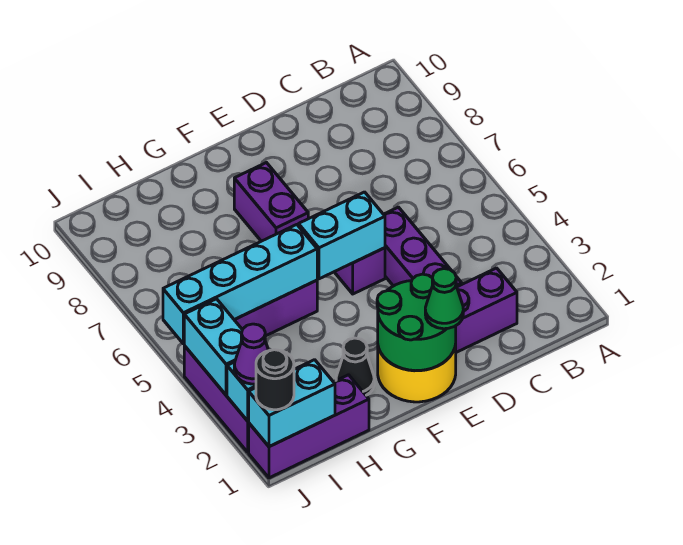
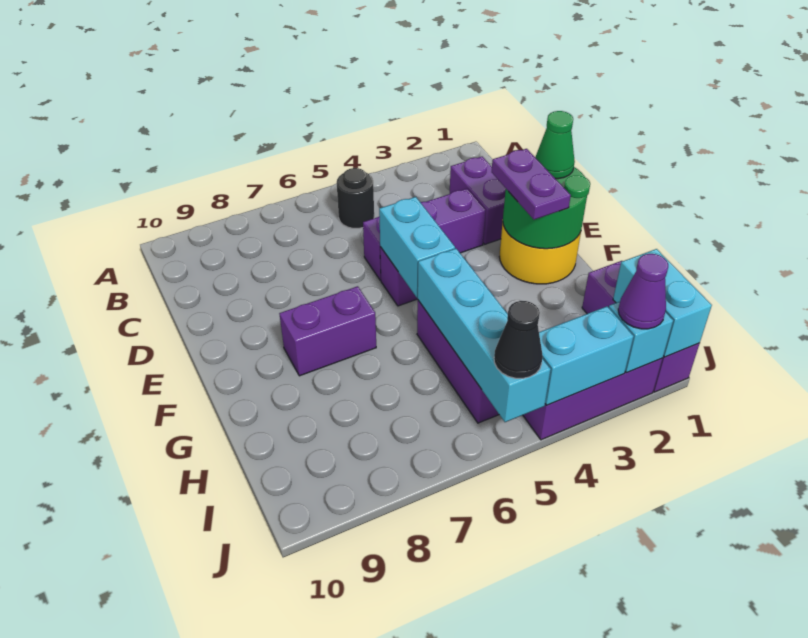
none -> purple 1x2 plate [492,149,571,220]
black 1x1 cone [336,338,374,395] -> black 1x1 cone moved to [494,301,543,378]
black 1x1 round brick [256,350,294,410] -> black 1x1 round brick moved to [337,168,374,228]

